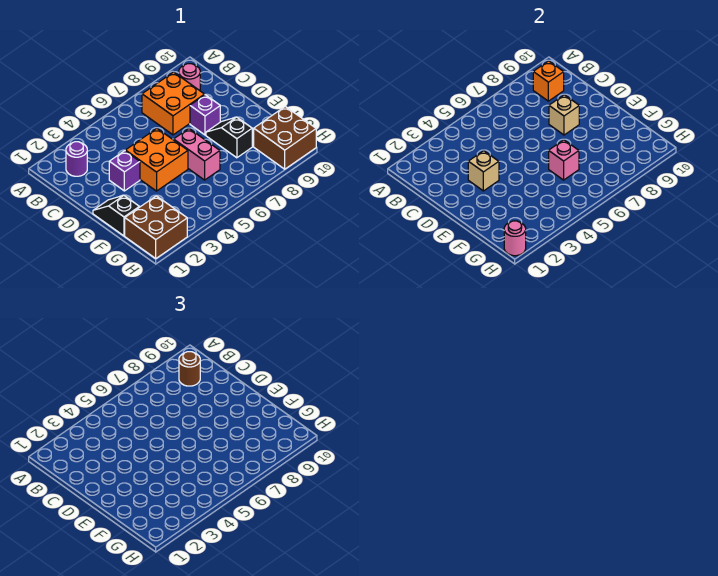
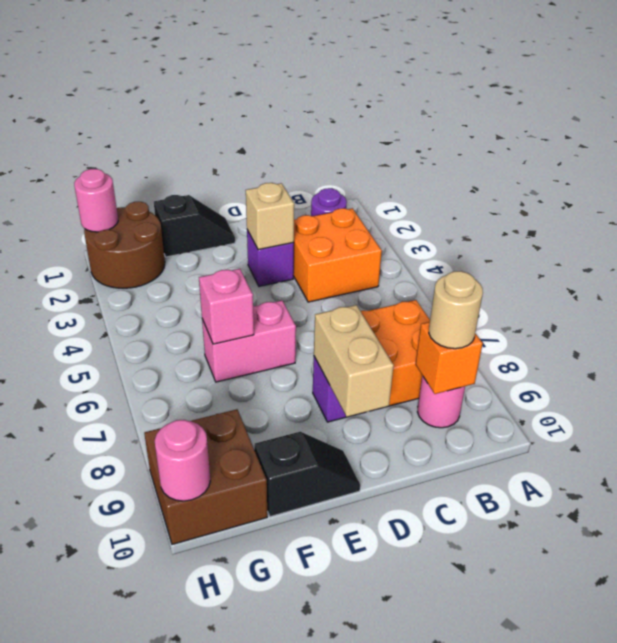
brown 1x1 round brick [179,352,200,386] -> tan 1x1 round brick [429,271,483,349]
orange 2x2 brick [125,129,188,191] -> orange 2x2 brick moved to [293,208,382,302]
tan 1x1 brick [549,95,579,135] -> tan 1x2 brick [314,305,394,417]
black 1x2 slope [206,117,252,158] -> black 1x2 slope moved to [254,432,360,517]
brown 2x2 brick [125,196,187,258] -> brown 2x2 round brick [84,202,165,288]
none -> pink 1x1 round brick [155,420,210,501]

